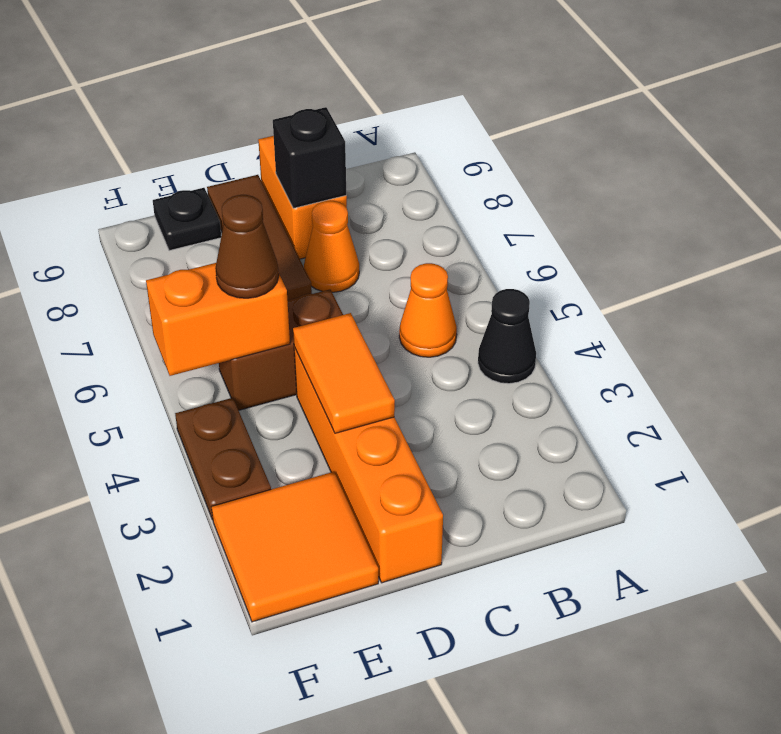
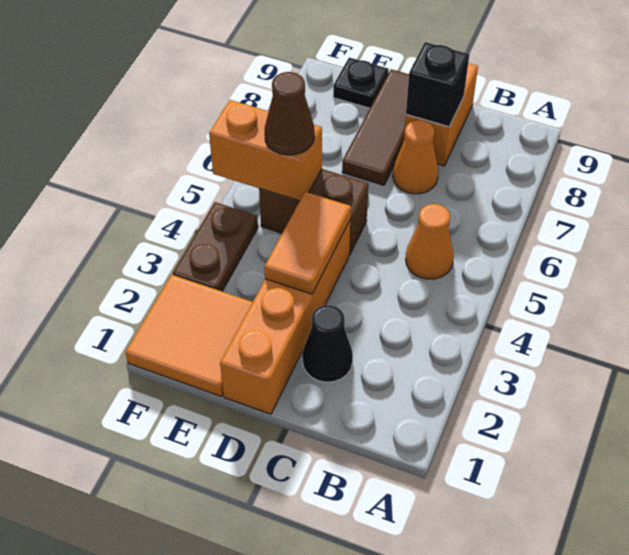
black 1x1 cone [478,289,536,384] -> black 1x1 cone moved to [302,305,353,382]

